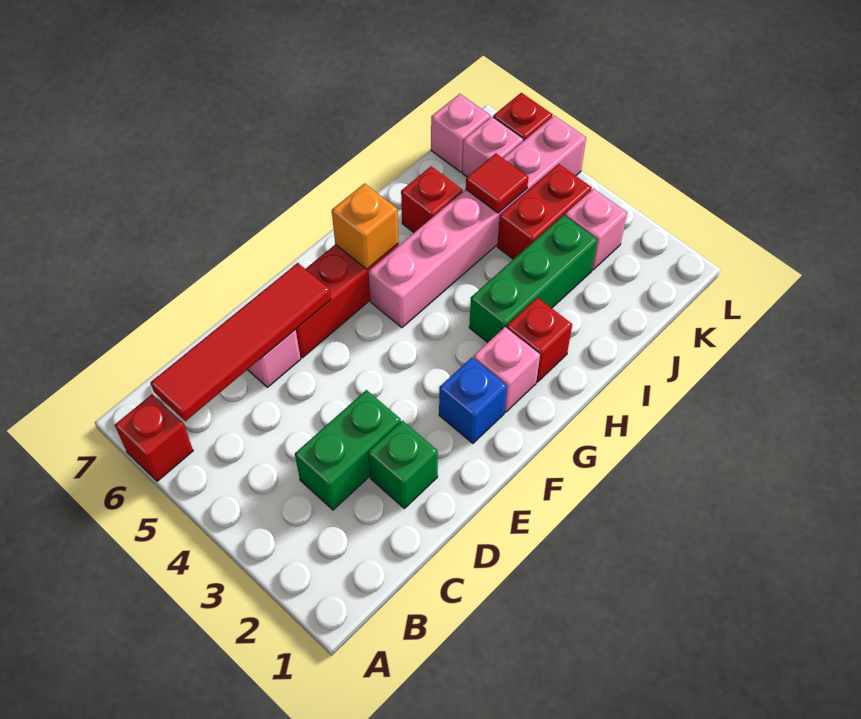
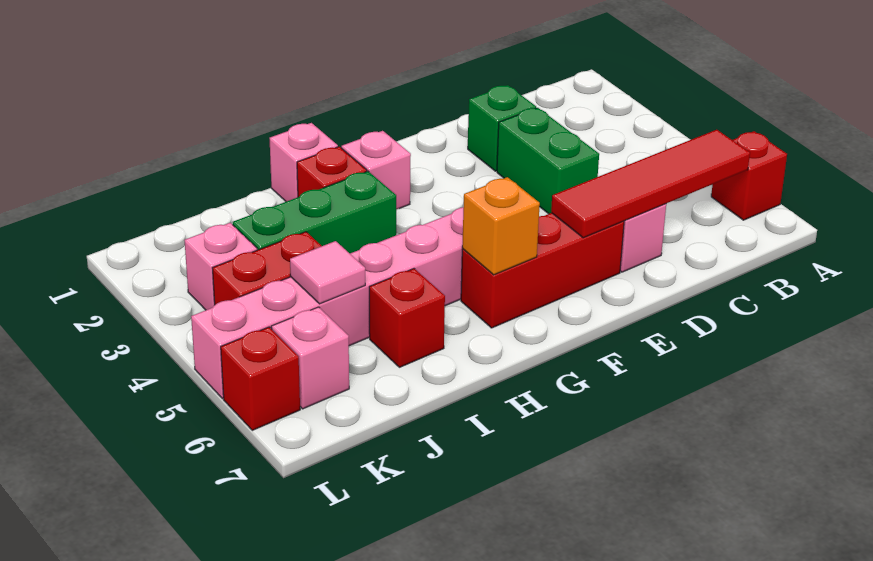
green 1x2 brick [295,390,401,510] -> green 1x2 brick turned to [497,108,599,214]
blue 1x1 brick [439,358,507,443] -> none
red 1x1 tile [466,153,528,213] -> pink 1x1 tile [290,241,365,304]
pink 1x1 brick [431,94,490,172] -> pink 1x1 brick moved to [269,123,338,202]

